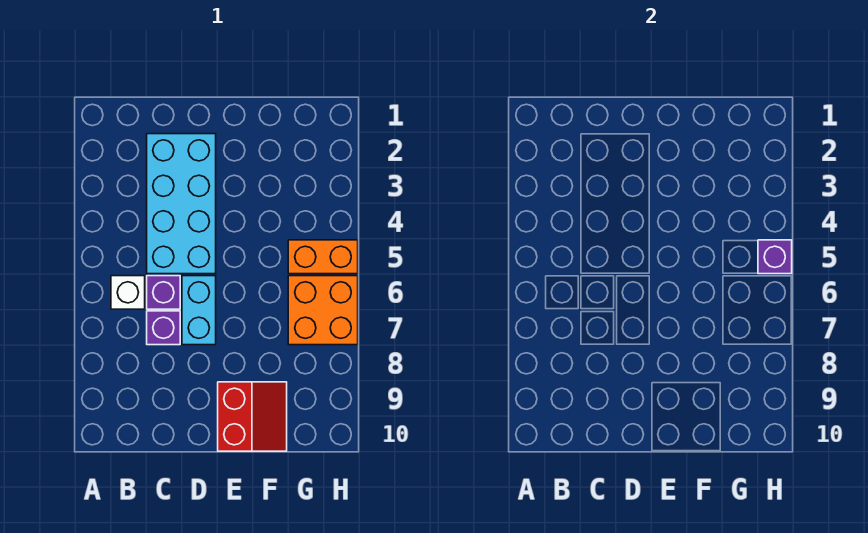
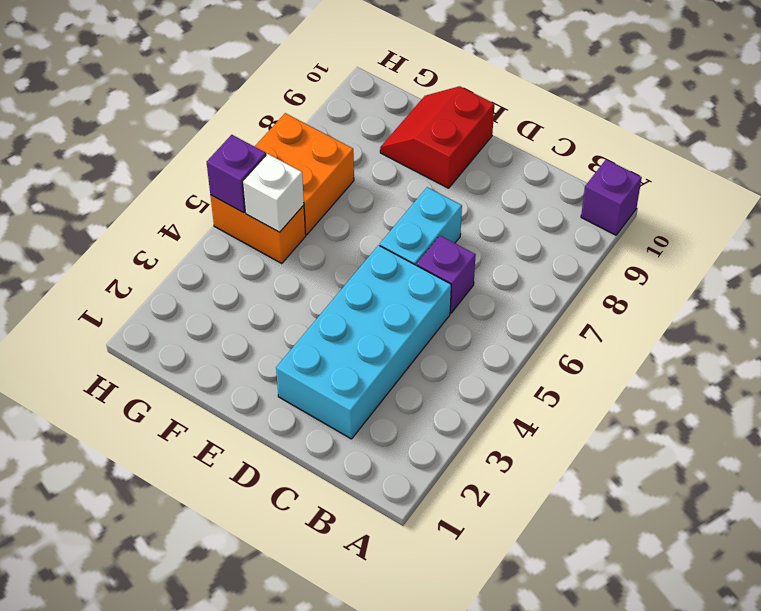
white 1x1 brick [111,276,145,309] -> white 1x1 brick moved to [243,154,304,232]
purple 1x1 brick [147,311,180,345] -> purple 1x1 brick moved to [581,159,642,235]

